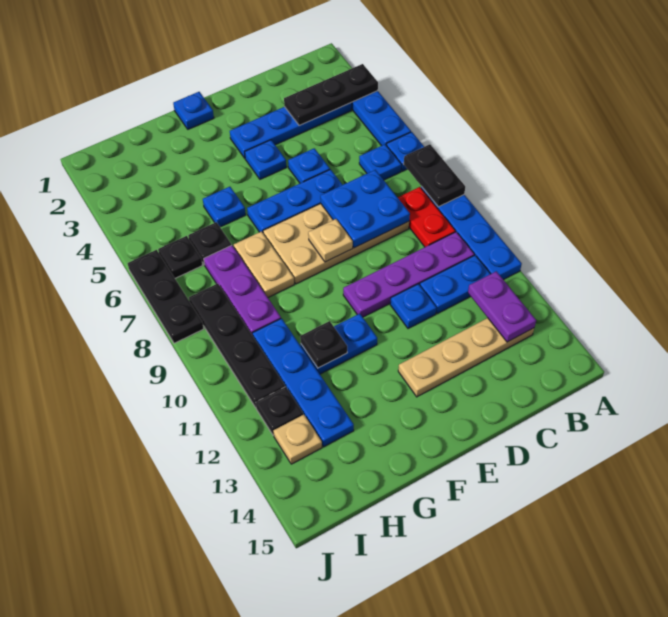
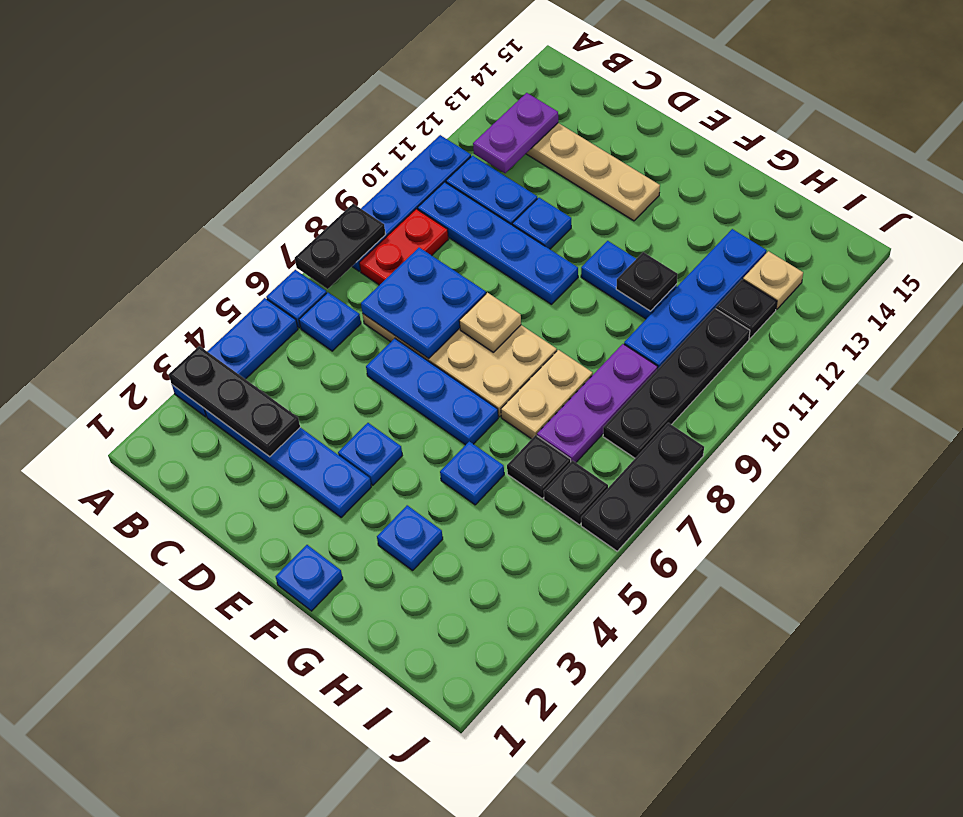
purple 1x4 plate [343,232,474,317] -> blue 1x4 plate [418,182,578,305]
blue 1x1 plate [288,148,330,183] -> blue 1x1 plate moved to [377,505,443,571]

